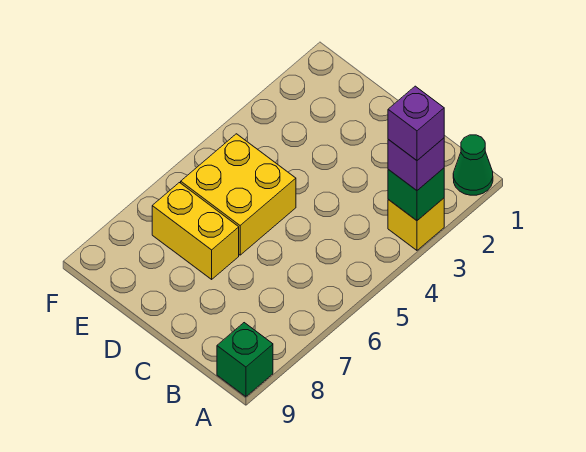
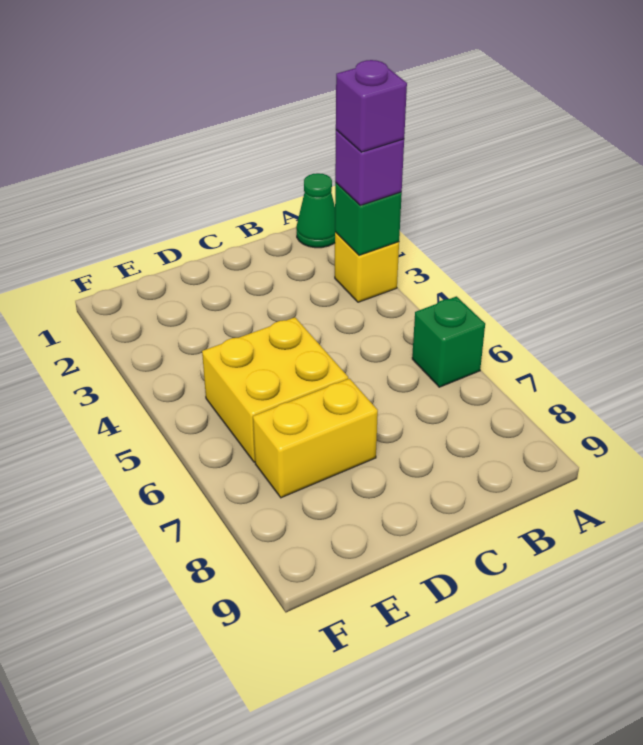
green 1x1 brick [217,323,273,397] -> green 1x1 brick moved to [412,296,485,387]

